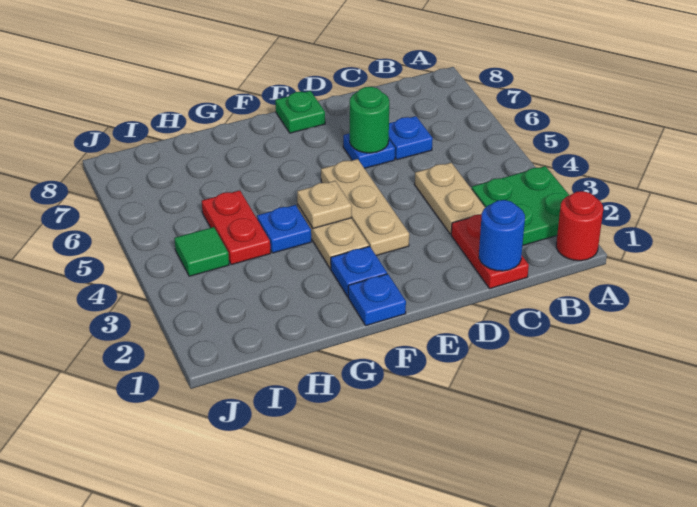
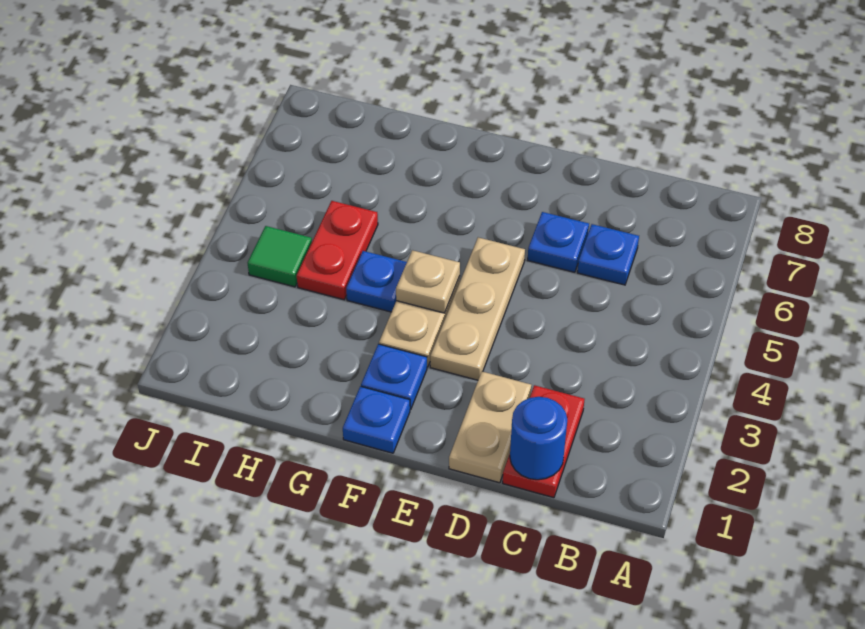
red 1x1 round brick [556,191,603,261] -> none
green 2x2 plate [472,166,569,245] -> none
tan 1x2 plate [415,163,486,234] -> tan 1x2 plate moved to [449,372,531,483]
green 1x1 round brick [350,87,389,153] -> none
green 1x1 plate [275,91,325,133] -> none

